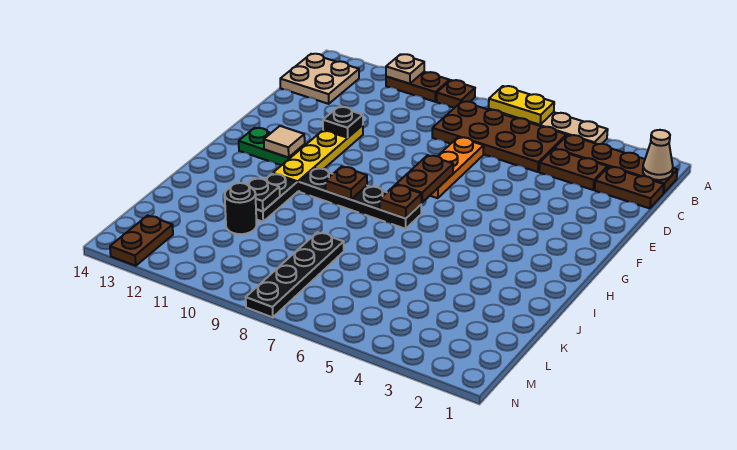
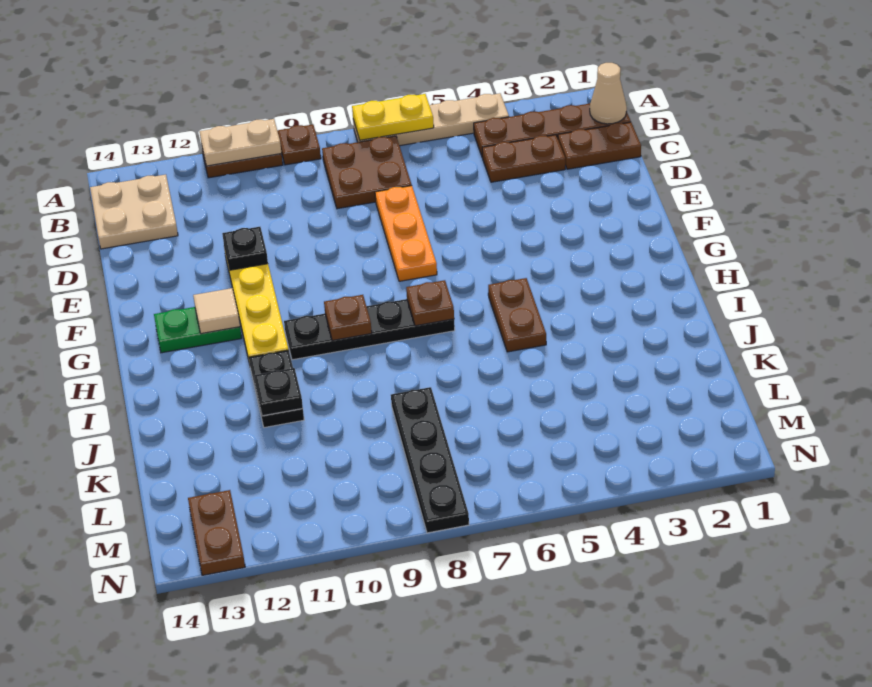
tan 1x1 plate [386,54,424,84] -> tan 1x2 plate [200,119,282,166]
brown 2x4 plate [432,101,567,172] -> brown 2x2 plate [322,136,412,209]
brown 1x2 plate [396,155,453,203] -> brown 1x2 plate moved to [488,278,546,352]
black 1x1 round brick [225,183,257,234] -> none

